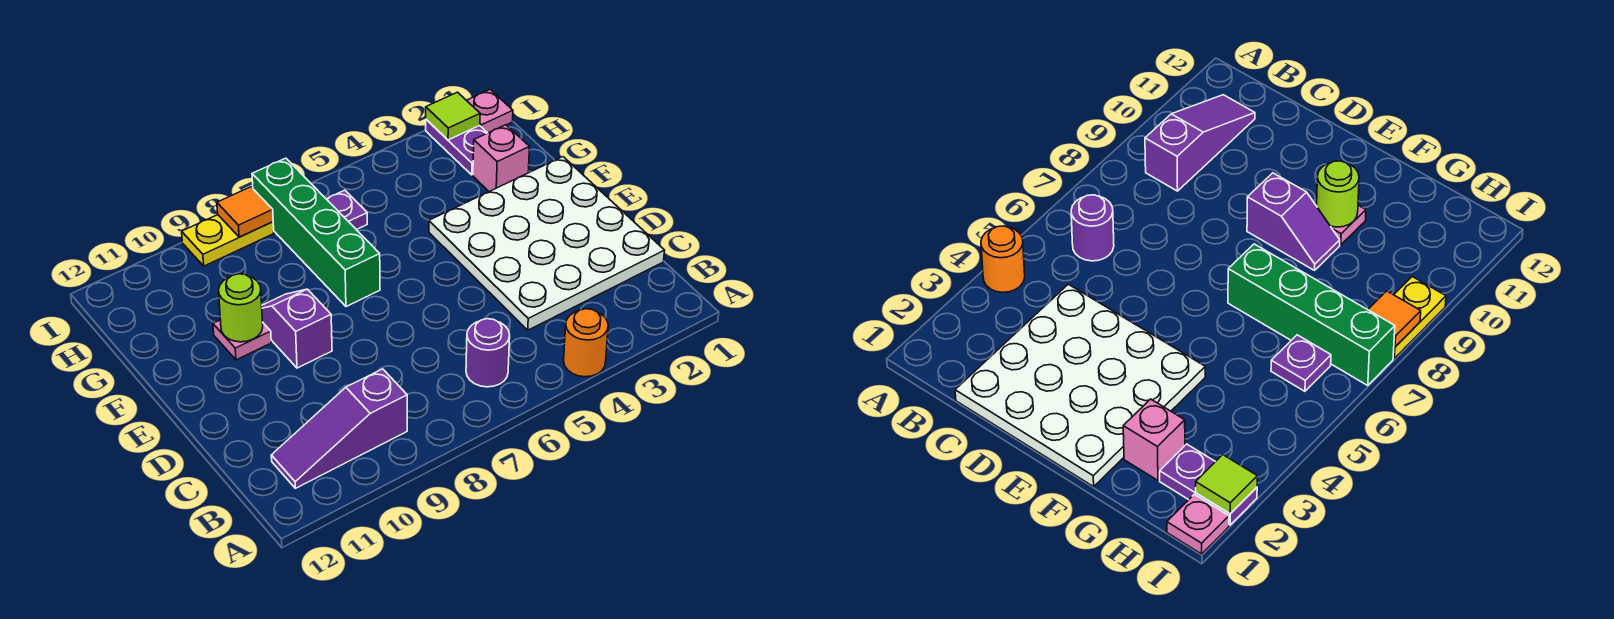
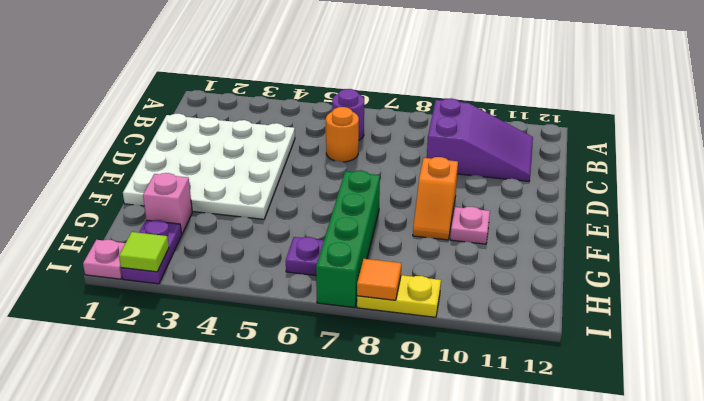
orange 1x1 round brick [564,309,608,377] -> orange 1x1 round brick moved to [326,107,359,162]
purple 1x3 slope [271,369,407,488] -> purple 2x3 slope [427,98,533,181]
purple 1x2 slope [262,289,332,368] -> orange 1x2 slope [413,157,458,240]
lime 1x1 round brick [219,274,263,342] -> none

